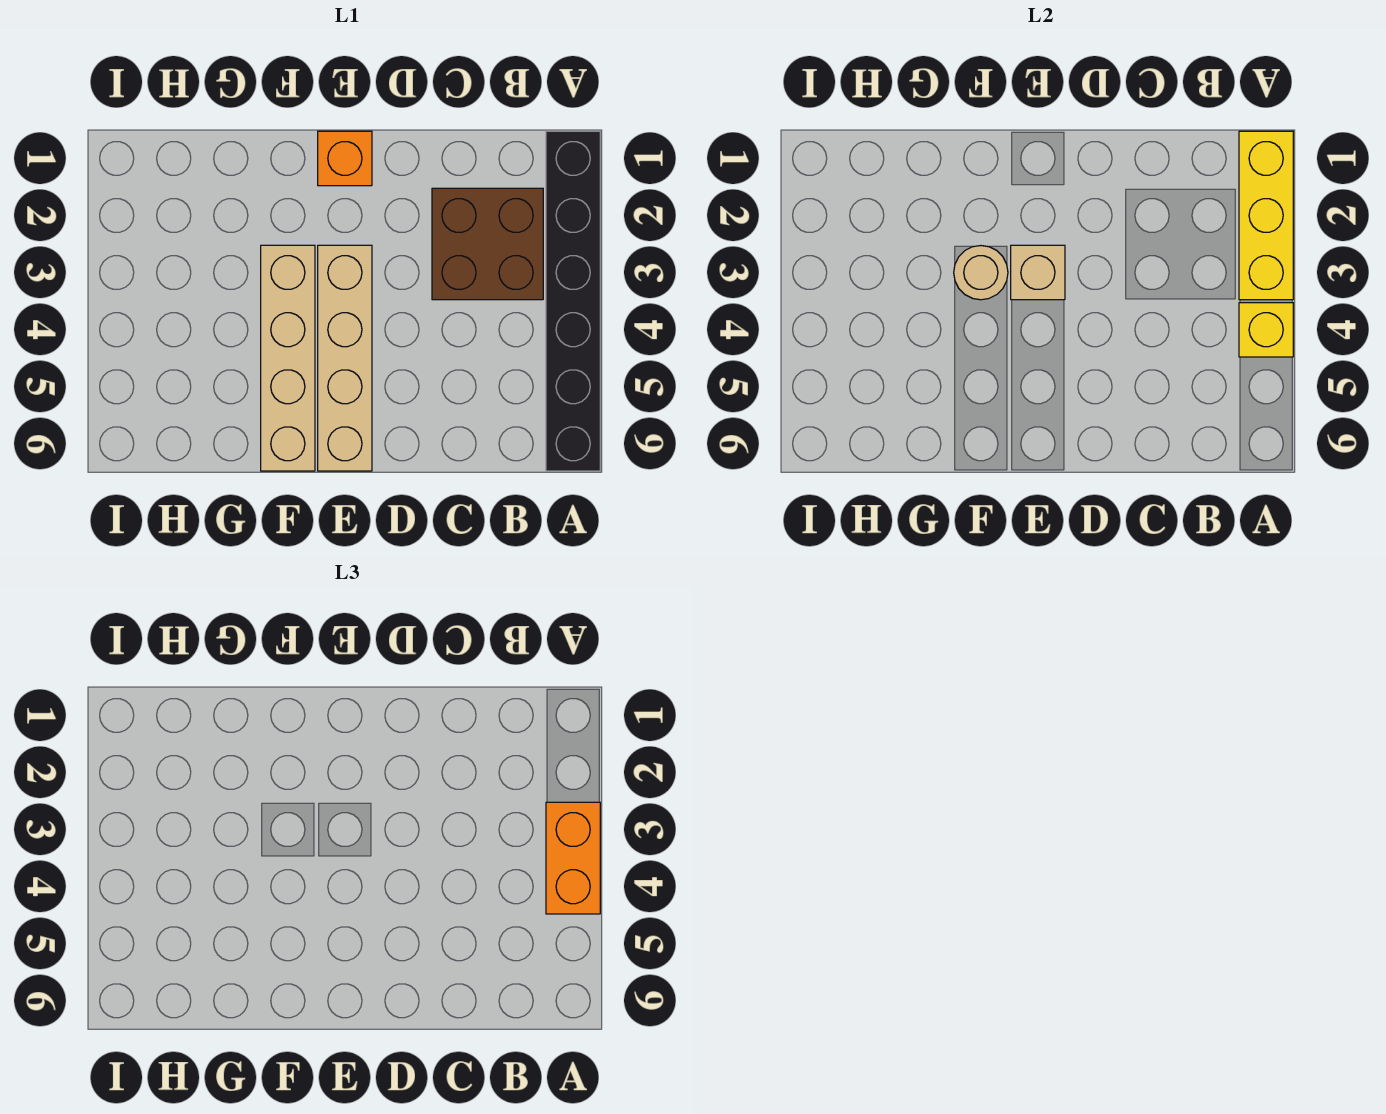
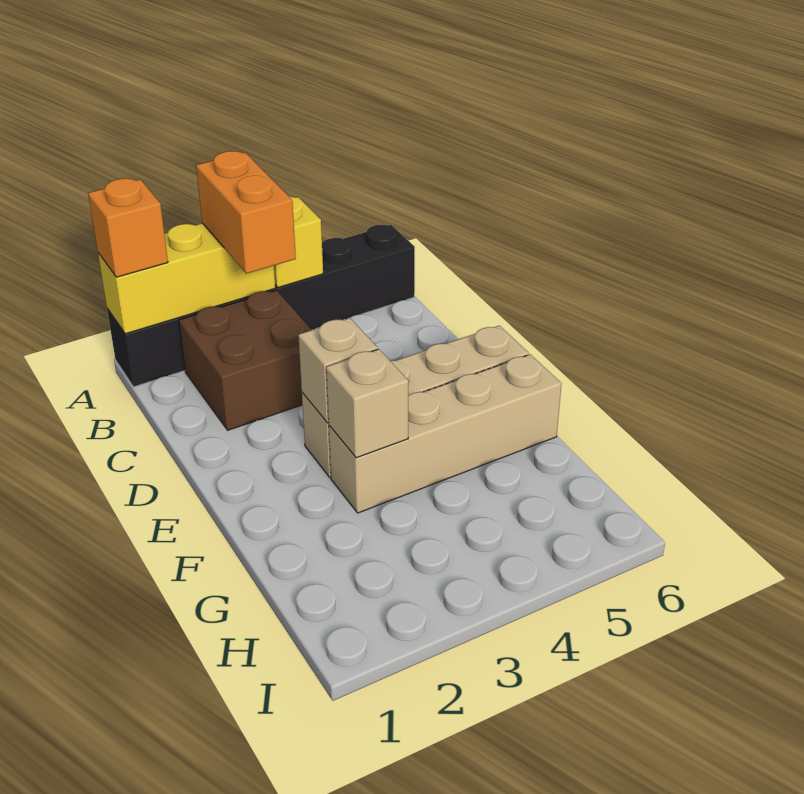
orange 1x2 brick [546,802,600,914] -> orange 1x2 brick turned to [196,151,296,274]
orange 1x1 brick [318,131,372,186] -> orange 1x1 brick moved to [88,179,168,277]
tan 1x1 round brick [954,246,1008,300] -> tan 1x1 brick [326,349,408,458]

